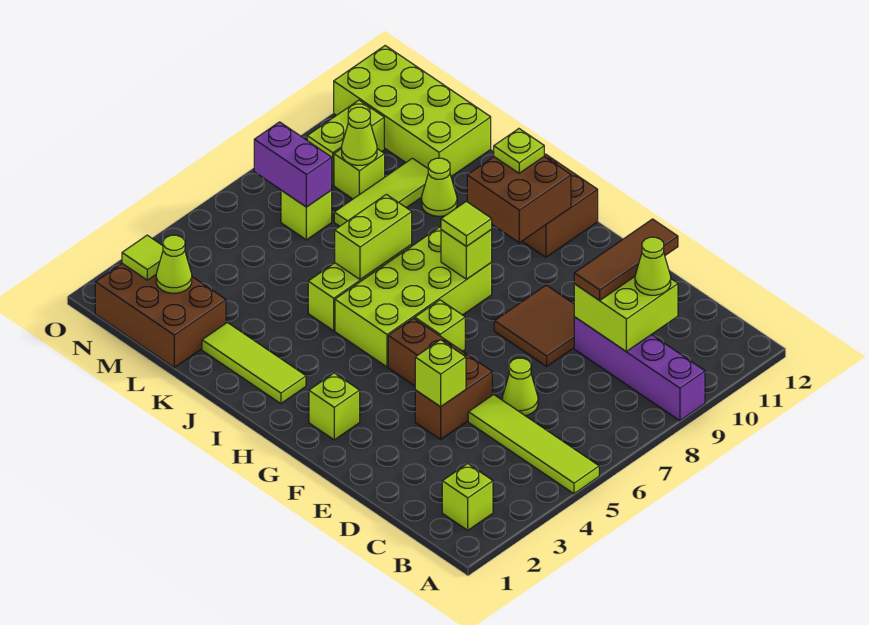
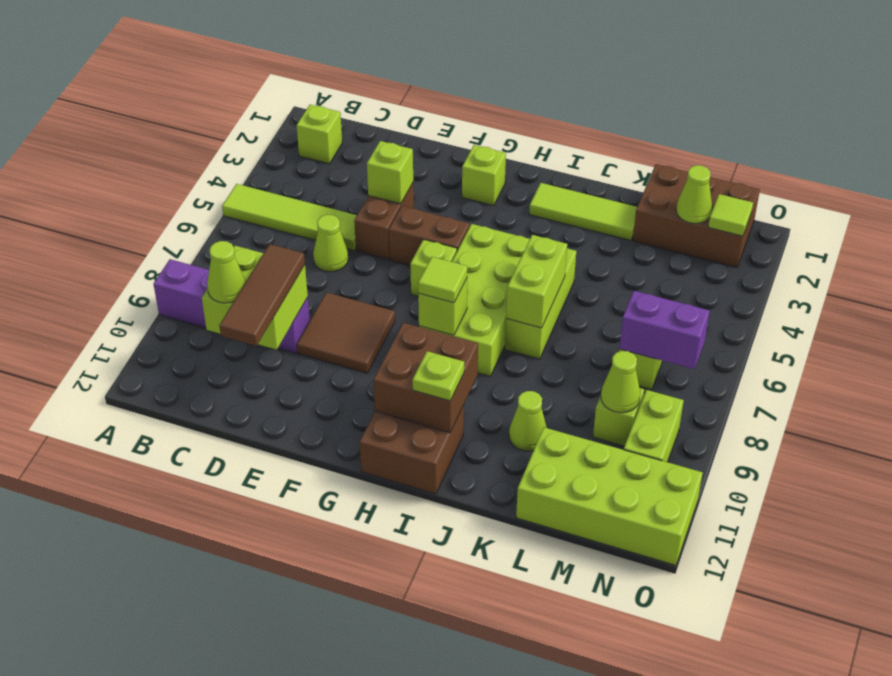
lime 1x3 tile [334,158,428,226] -> none

